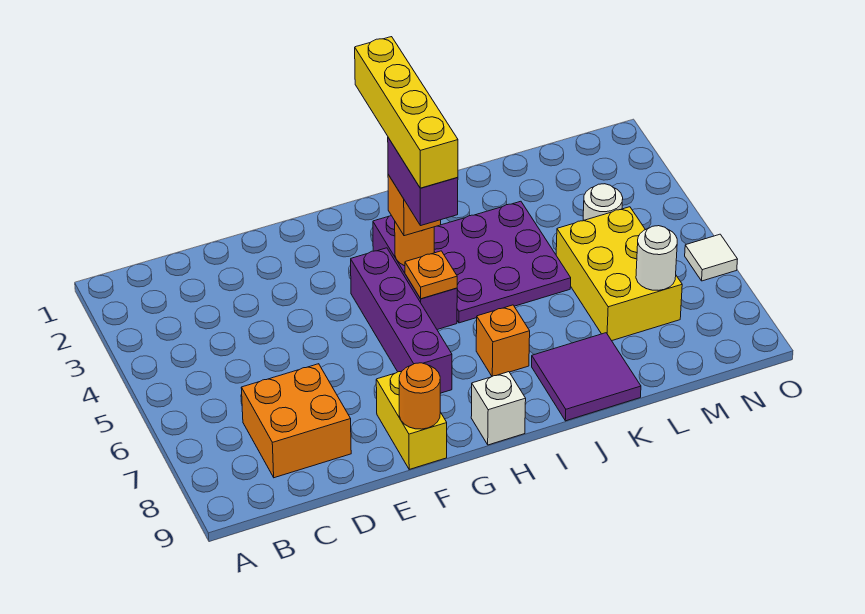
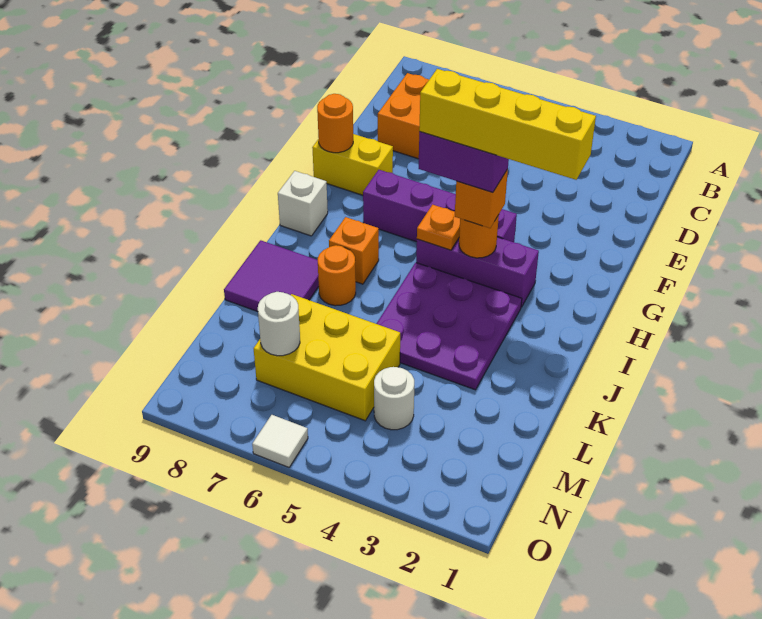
none -> orange 1x1 round brick [318,245,356,306]

